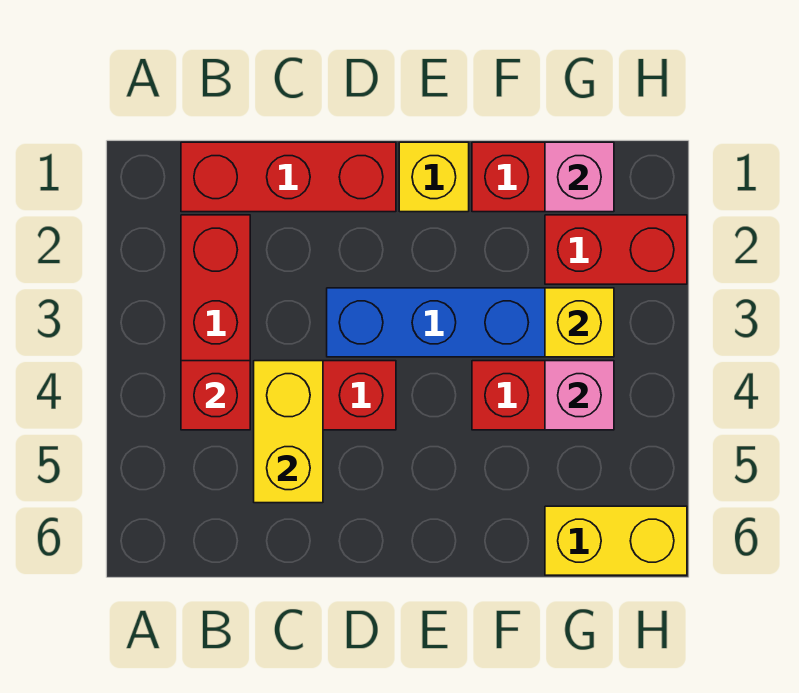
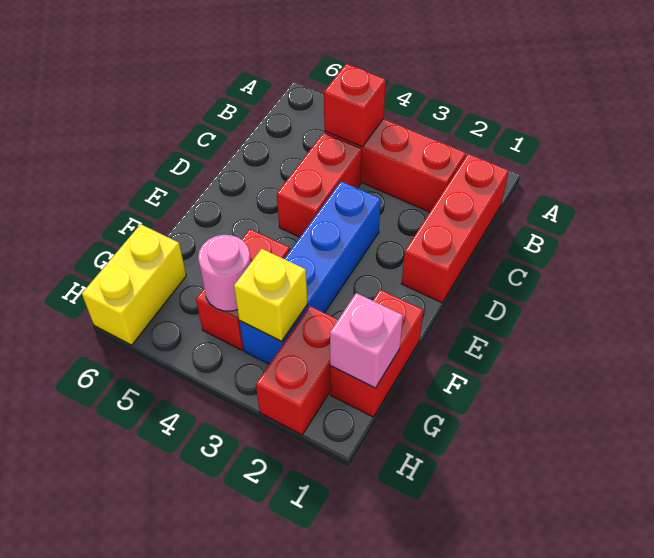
yellow 1x2 brick [254,361,323,503] -> none
yellow 1x1 brick [399,142,469,212] -> none
pink 1x1 brick [545,361,614,430] -> pink 1x1 round brick [198,235,251,311]

